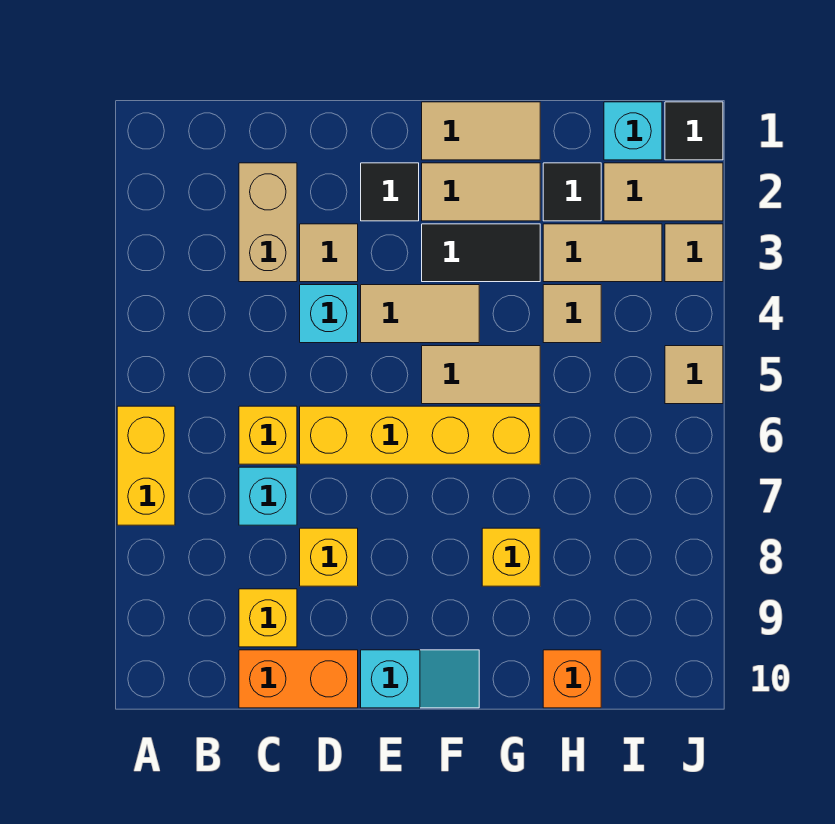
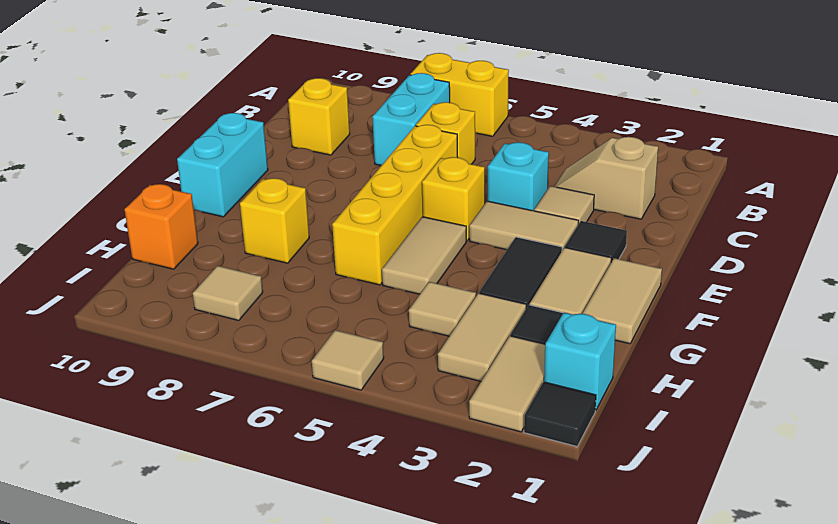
tan 1x2 brick [239,163,297,282] -> tan 1x2 slope [554,137,658,219]
cyan 1x1 brick [239,467,297,525] -> cyan 1x2 brick [373,73,450,165]
orange 1x2 brick [239,650,358,708] -> none
yellow 1x1 brick [300,528,358,586] -> yellow 1x1 brick moved to [422,157,485,241]
tan 1x2 tile [361,285,479,343] -> tan 1x2 tile turned to [469,201,578,250]
cyan 1x2 slope [361,650,479,708] -> cyan 1x2 brick [177,113,268,217]
tan 1x1 tile [665,224,723,282] -> tan 1x1 tile moved to [193,266,263,321]

